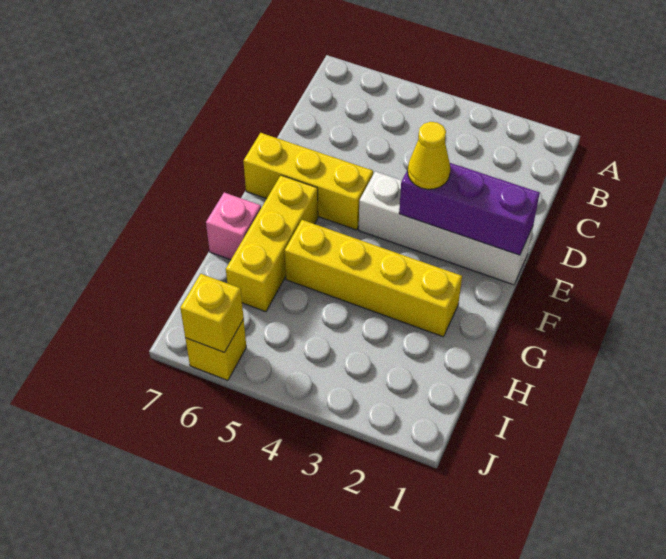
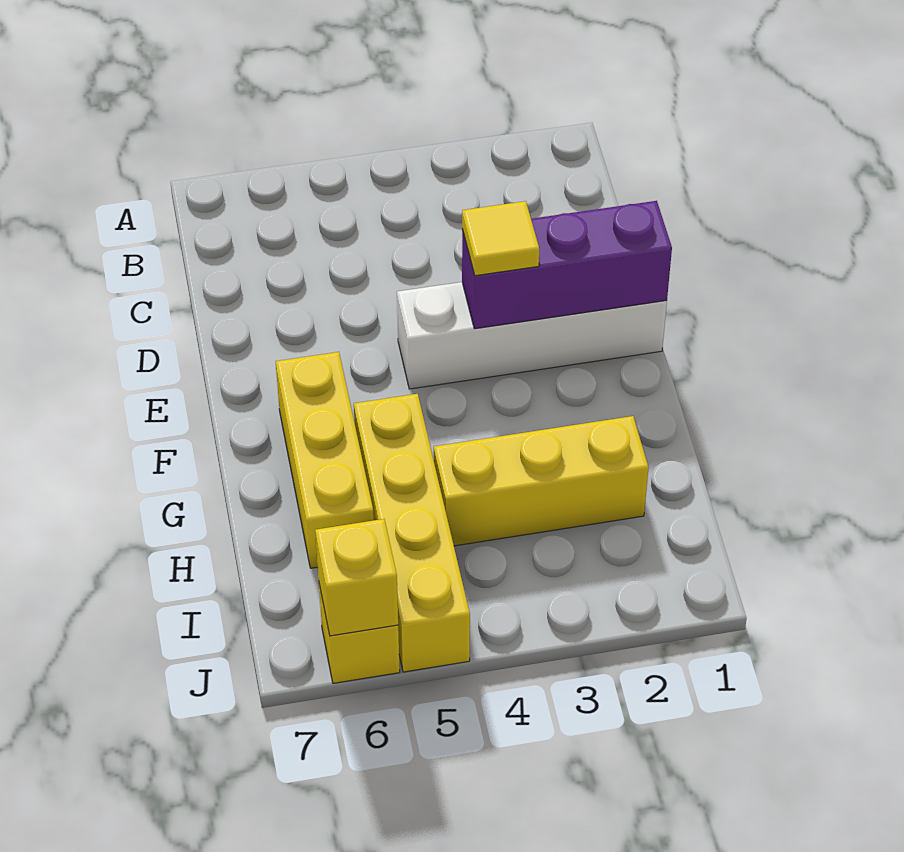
yellow 1x1 cone [408,122,450,189] -> yellow 1x1 tile [462,201,539,276]
yellow 1x3 brick [243,133,373,230] -> yellow 1x3 brick moved to [434,416,649,546]
yellow 1x4 brick [285,220,462,337] -> yellow 1x4 brick turned to [354,394,470,672]
pink 1x1 brick [206,193,261,260] -> none

